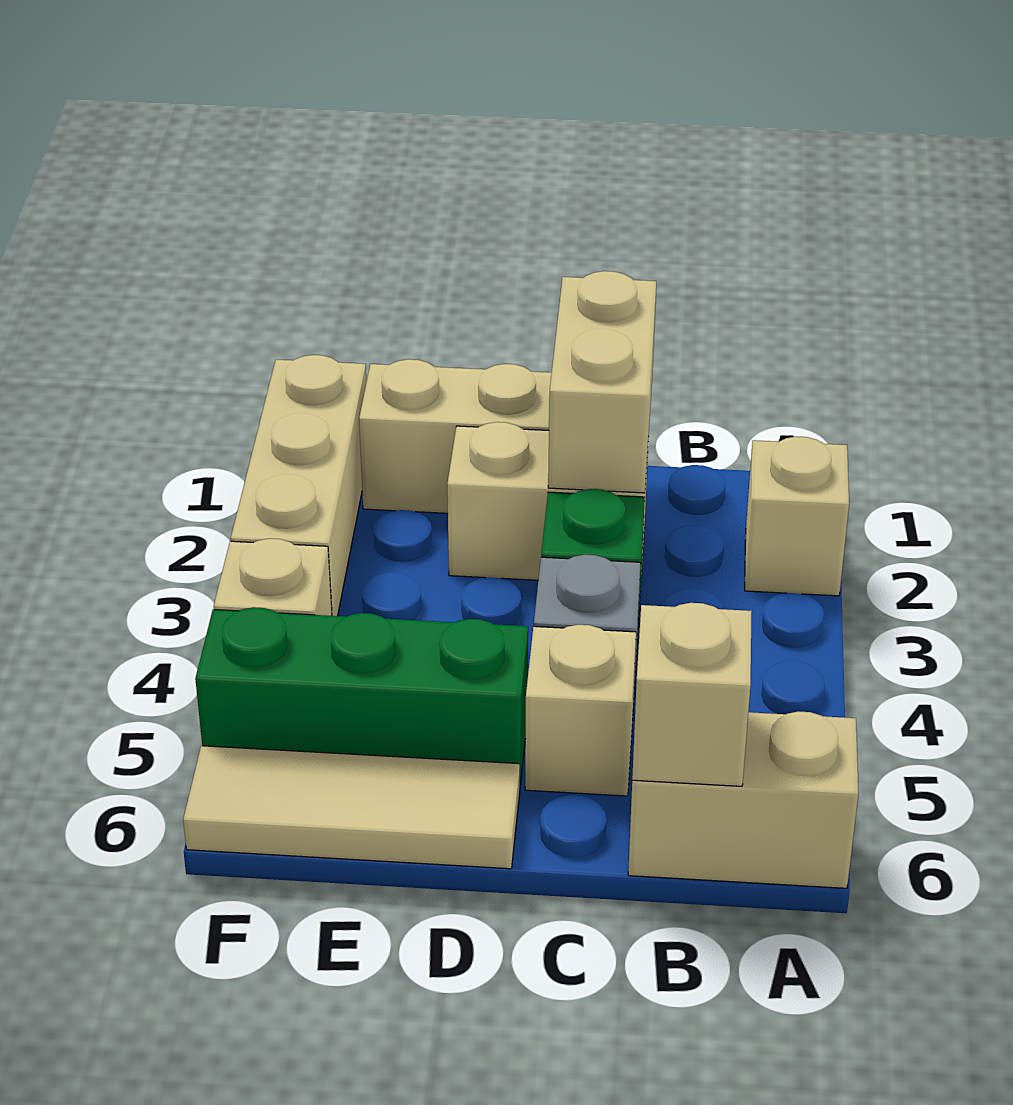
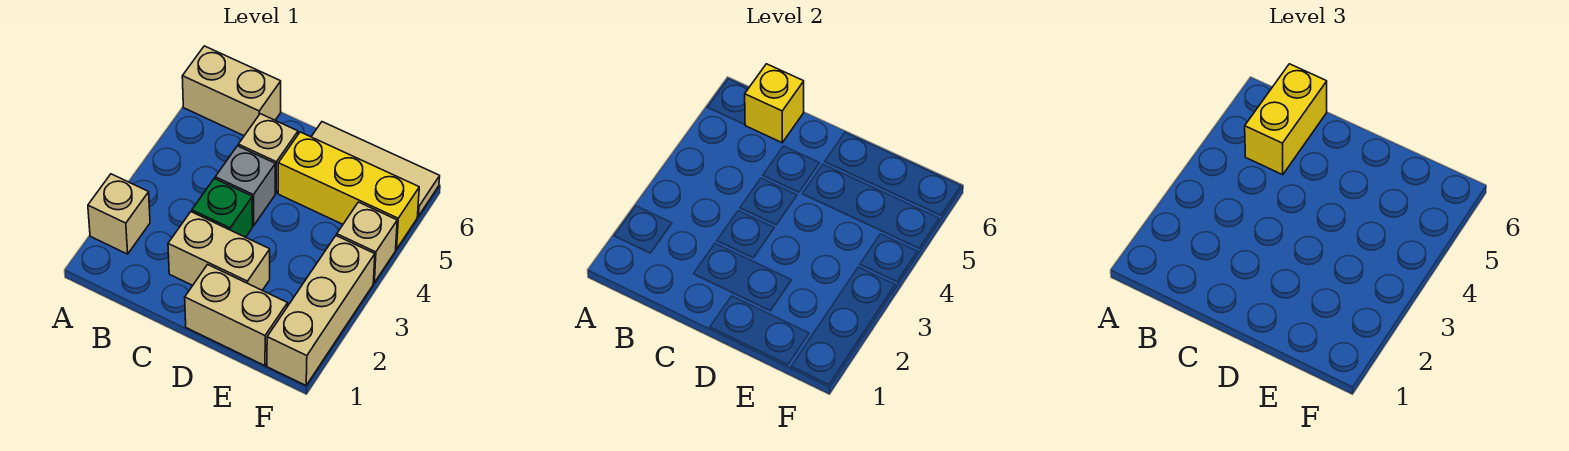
none -> yellow 1x2 brick [1245,64,1327,175]
tan 1x1 brick [632,603,752,786] -> yellow 1x1 brick [745,64,804,143]
tan 1x2 brick [548,271,656,493] -> none
green 1x3 brick [195,607,528,785] -> yellow 1x3 brick [278,132,419,249]

